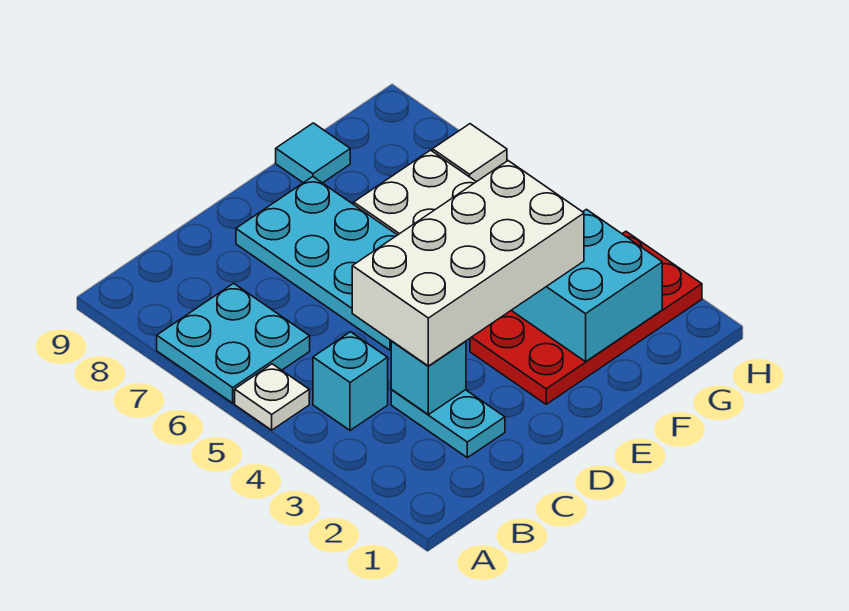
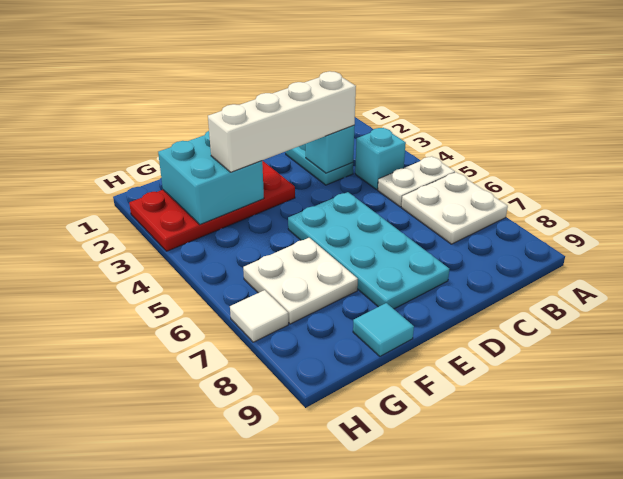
white 1x1 plate [235,364,309,430] -> white 1x2 plate [378,156,455,207]
cyan 2x2 plate [157,283,310,403] -> white 2x2 plate [401,172,508,244]
white 2x4 brick [352,161,584,366] -> white 1x4 brick [208,71,356,172]

